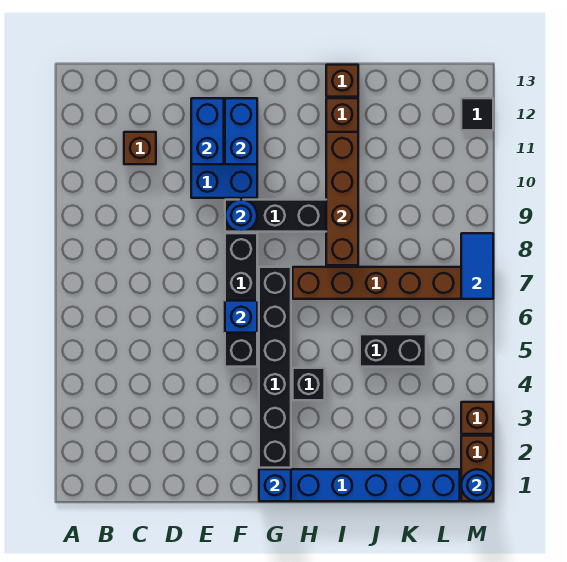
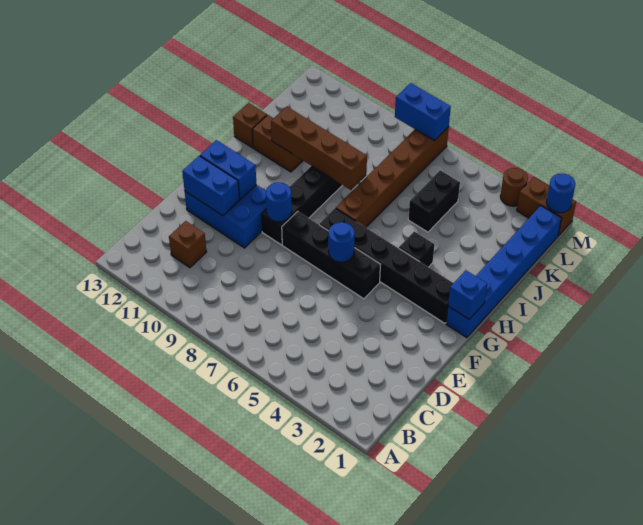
blue 1x1 brick [225,301,257,333] -> blue 1x1 round brick [328,222,355,262]
brown 1x1 brick [461,402,493,434] -> brown 1x1 round brick [500,168,528,206]
blue 1x2 tile [461,233,493,299] -> blue 1x2 brick [395,83,451,141]
black 1x1 tile [461,98,493,130] -> none

